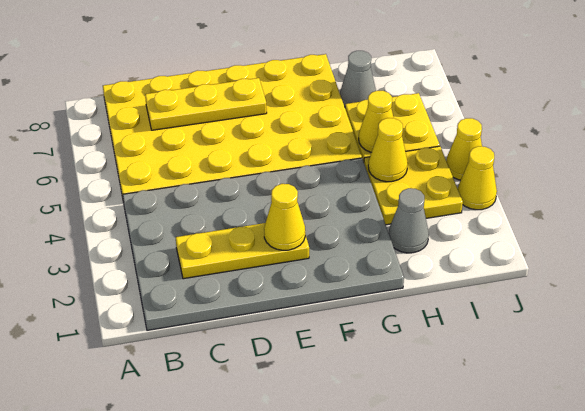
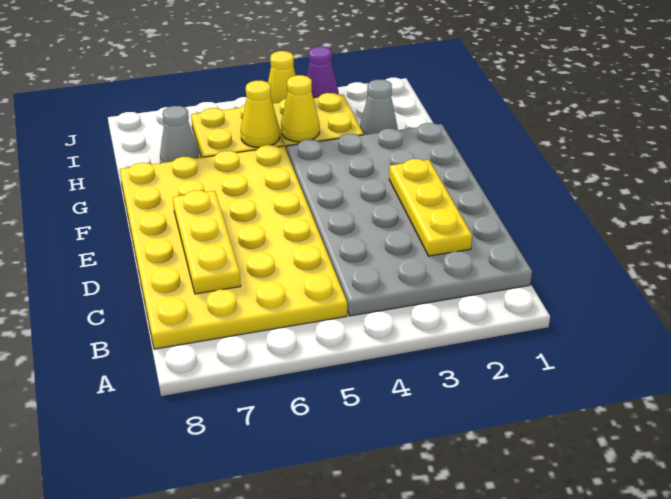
yellow 1x1 cone [264,184,305,250] -> none
yellow 1x1 cone [458,146,497,210] -> purple 1x1 cone [306,46,339,98]

